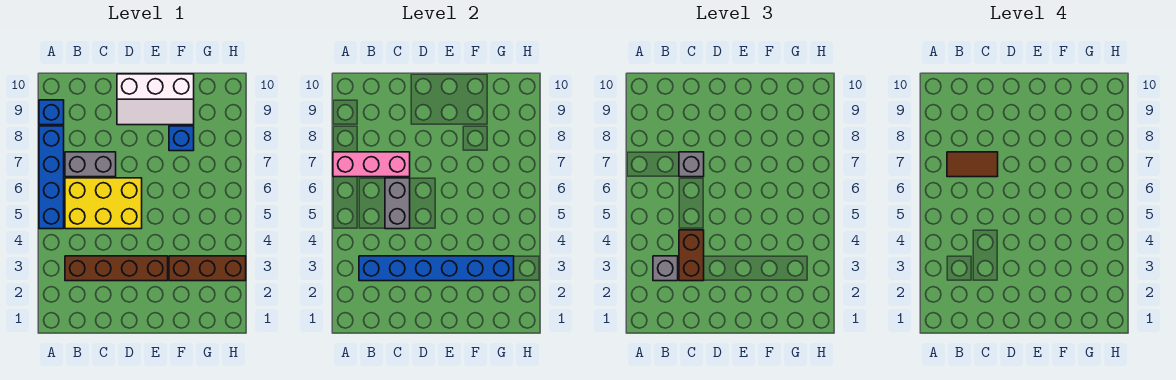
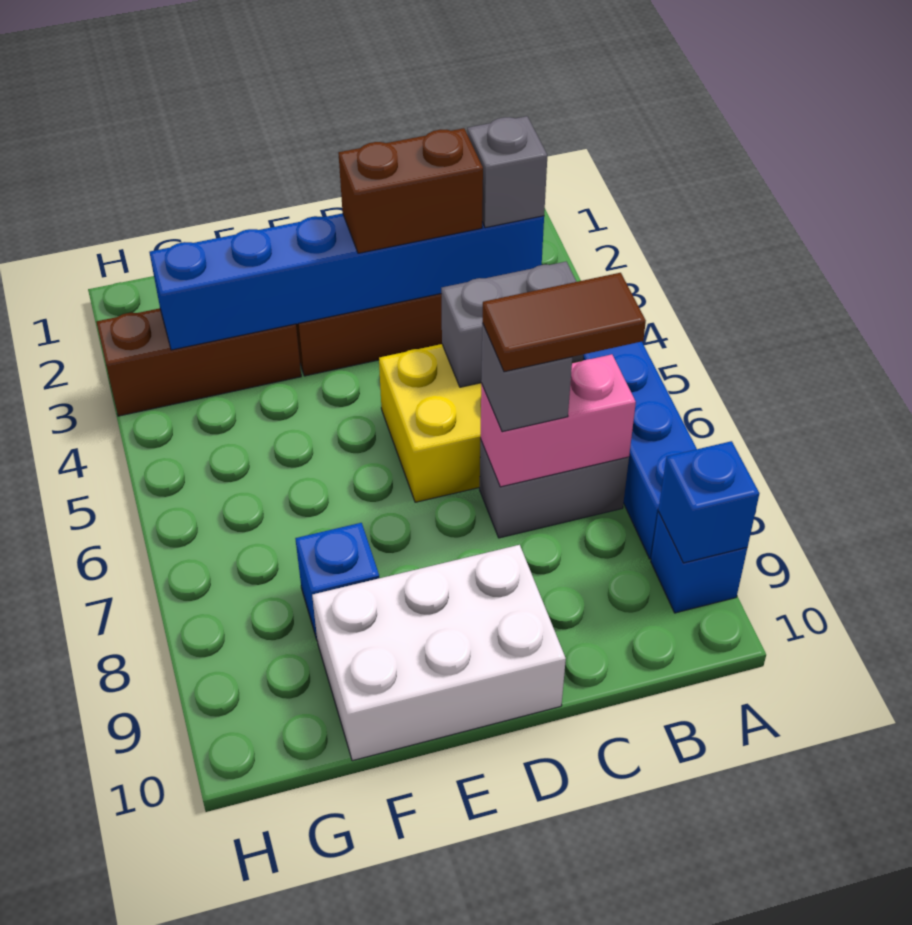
pink 1x3 brick [333,152,410,177] -> pink 1x2 brick [481,354,636,487]
none -> blue 1x1 brick [658,441,759,563]
brown 1x2 brick [679,230,704,281] -> brown 1x2 brick turned to [338,128,483,253]
grey 1x2 brick [385,178,410,229] -> grey 1x2 brick turned to [441,262,584,387]
white 2x3 slope [117,74,194,125] -> white 2x3 brick [312,545,566,761]

